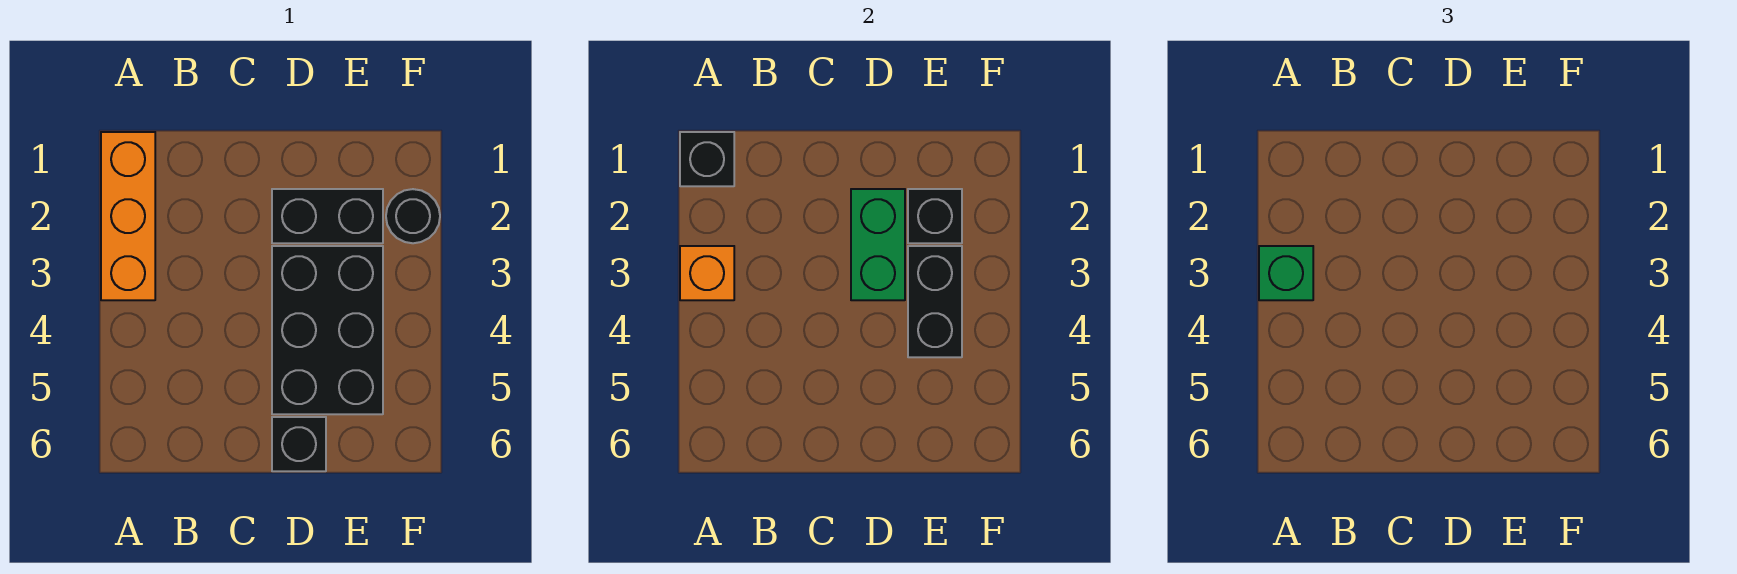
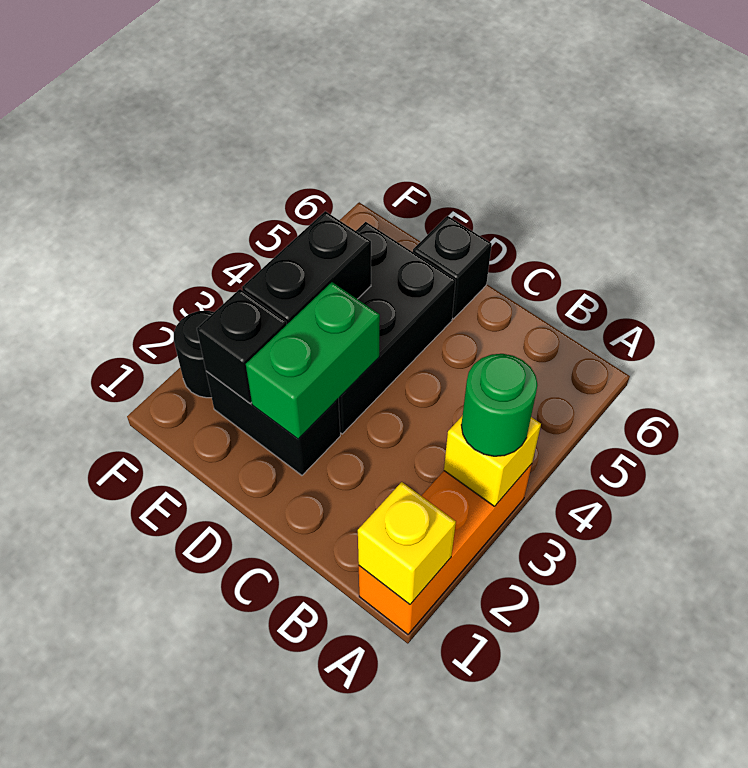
black 1x1 brick [680,132,734,186] -> yellow 1x1 brick [358,482,456,604]
orange 1x1 brick [680,246,734,300] -> yellow 1x1 brick [444,415,541,506]
green 1x1 brick [1259,246,1313,300] -> green 1x1 round brick [461,354,537,456]

